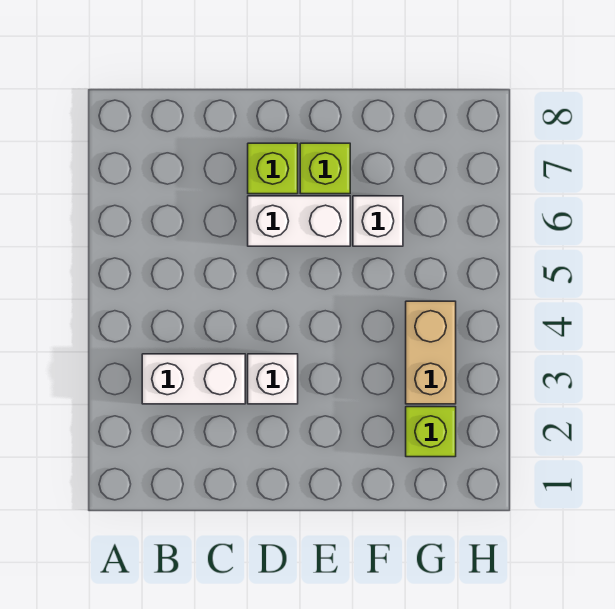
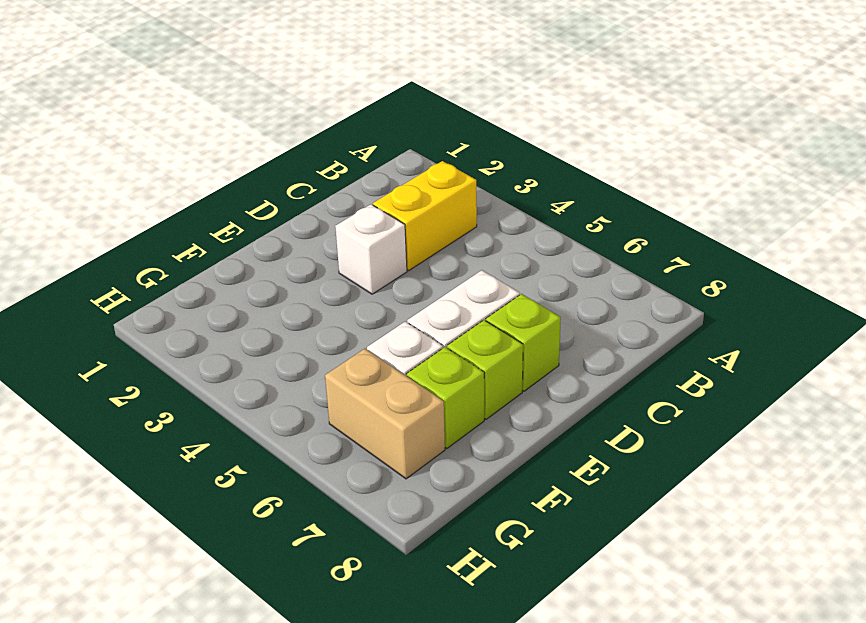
white 1x2 brick [142,354,245,404] -> yellow 1x2 brick [373,161,477,270]
lime 1x1 brick [406,407,456,457] -> lime 1x1 brick moved to [407,347,484,449]
tan 1x2 brick [406,301,456,404] -> tan 1x2 brick moved to [325,349,445,479]

